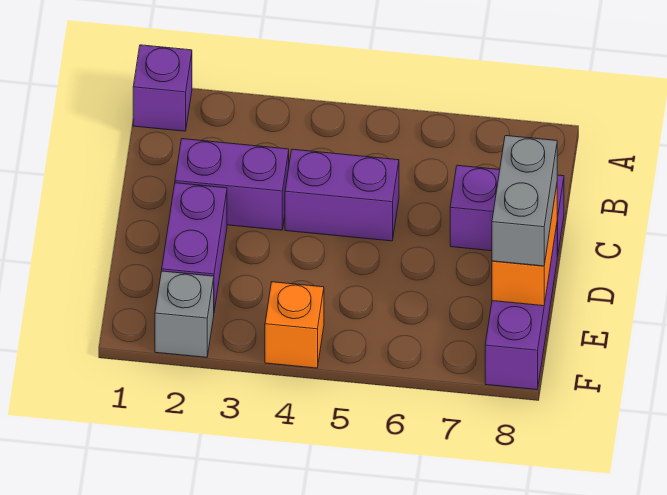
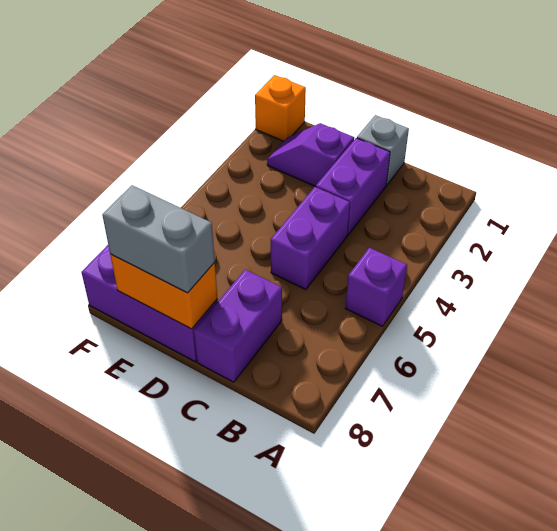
purple 1x1 brick [133,45,192,131] -> purple 1x1 brick moved to [346,248,407,326]
purple 1x2 brick [162,183,227,311] -> purple 1x2 slope [267,123,354,187]
grey 1x1 brick [155,271,214,357] -> grey 1x1 brick moved to [357,115,409,185]
orange 1x1 brick [265,282,324,368] -> orange 1x1 brick moved to [255,75,306,141]

